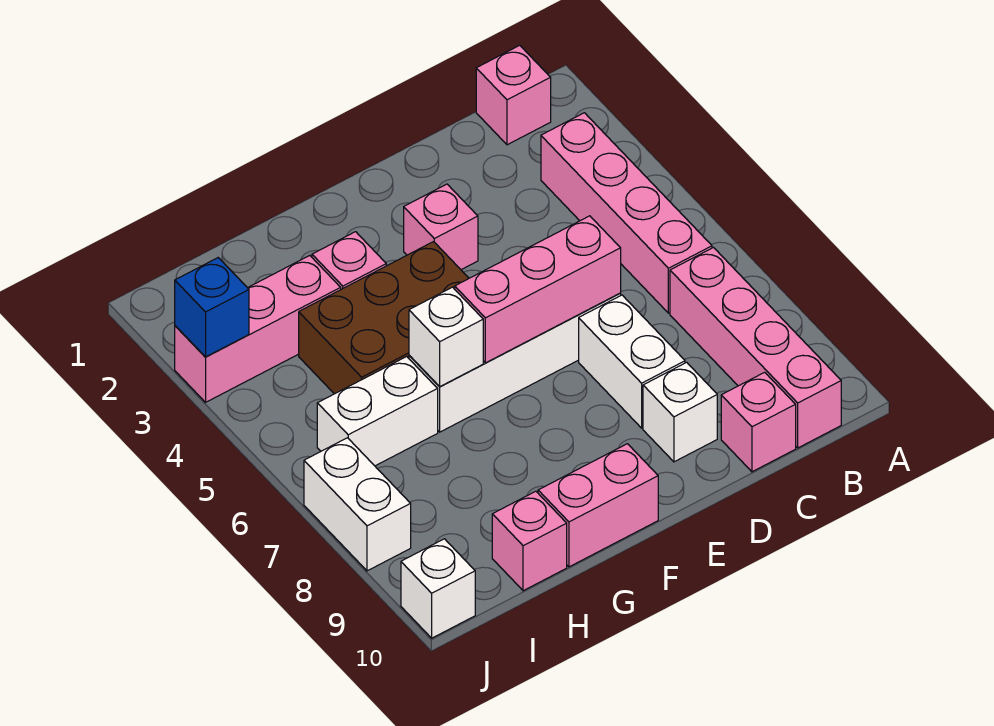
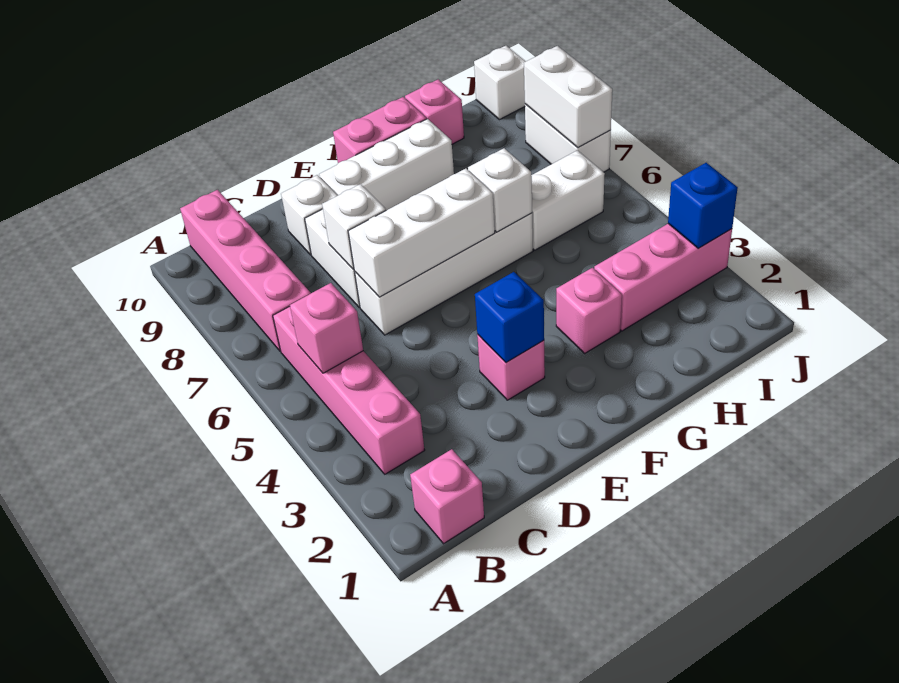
pink 1x1 brick [721,372,796,472] -> pink 1x1 brick moved to [290,283,363,373]
pink 1x3 brick [455,216,621,363] -> white 1x3 brick [348,168,495,297]
none -> white 1x1 brick [322,184,386,269]
none -> blue 1x1 brick [475,272,544,363]
none -> white 1x3 brick [319,119,454,210]
brown 2x3 brick [299,242,469,394] -> none
none -> white 1x2 brick [524,46,612,148]

